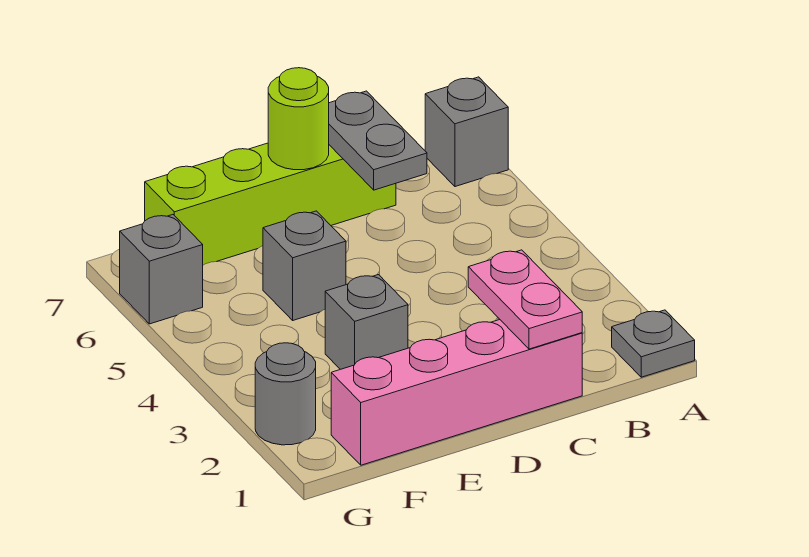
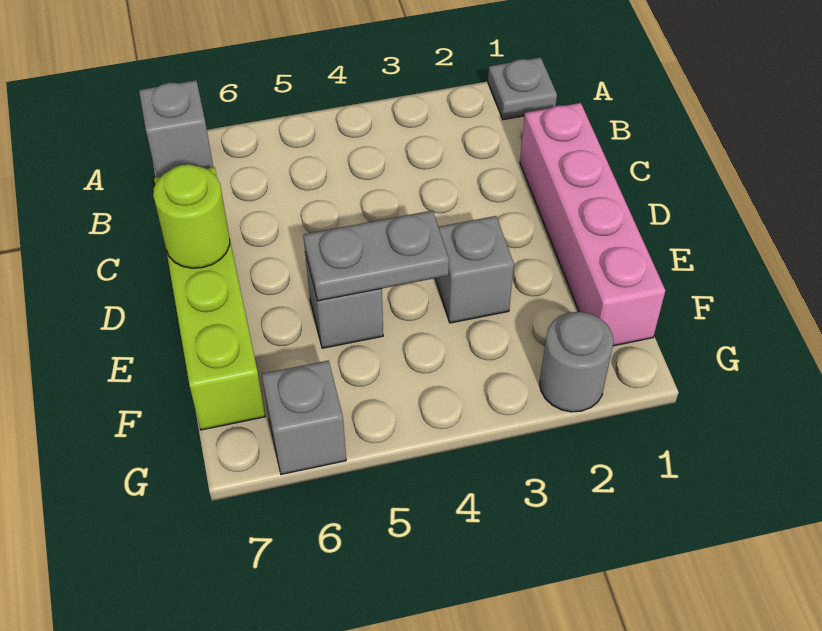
pink 1x2 plate [468,250,582,349] -> none
grey 1x2 plate [329,91,427,190] -> grey 1x2 plate moved to [303,211,449,301]

